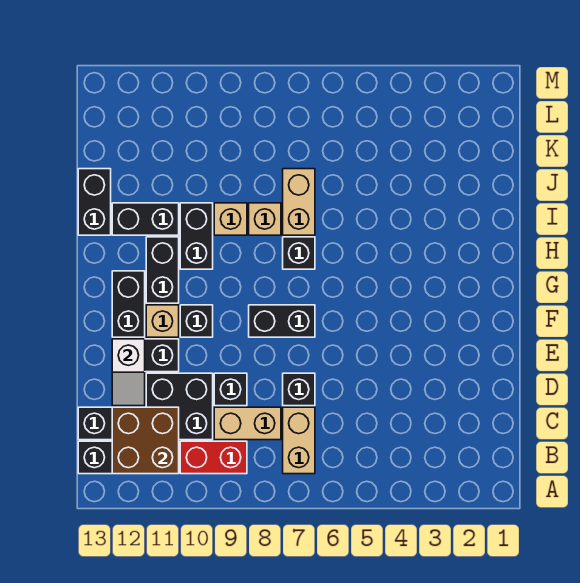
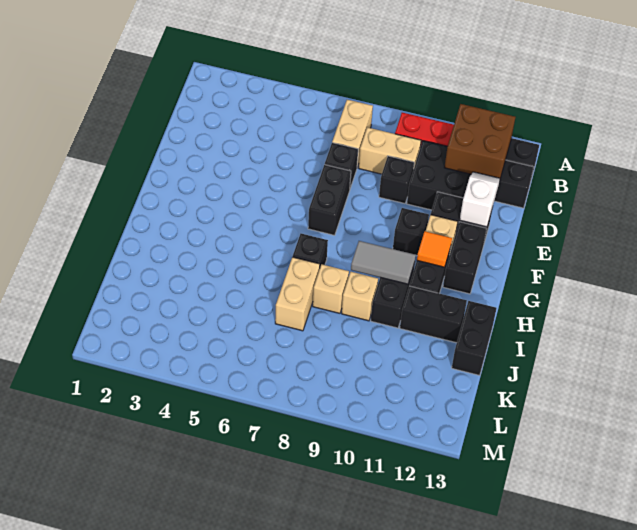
black 1x2 brick [249,305,315,337] -> black 1x2 brick turned to [308,165,351,235]
none -> orange 1x1 tile [417,231,452,267]
none -> grey 1x2 tile [351,241,416,284]

